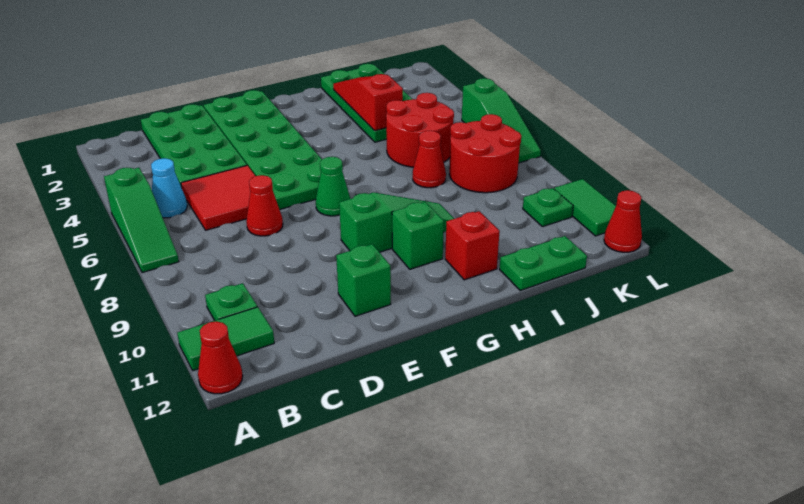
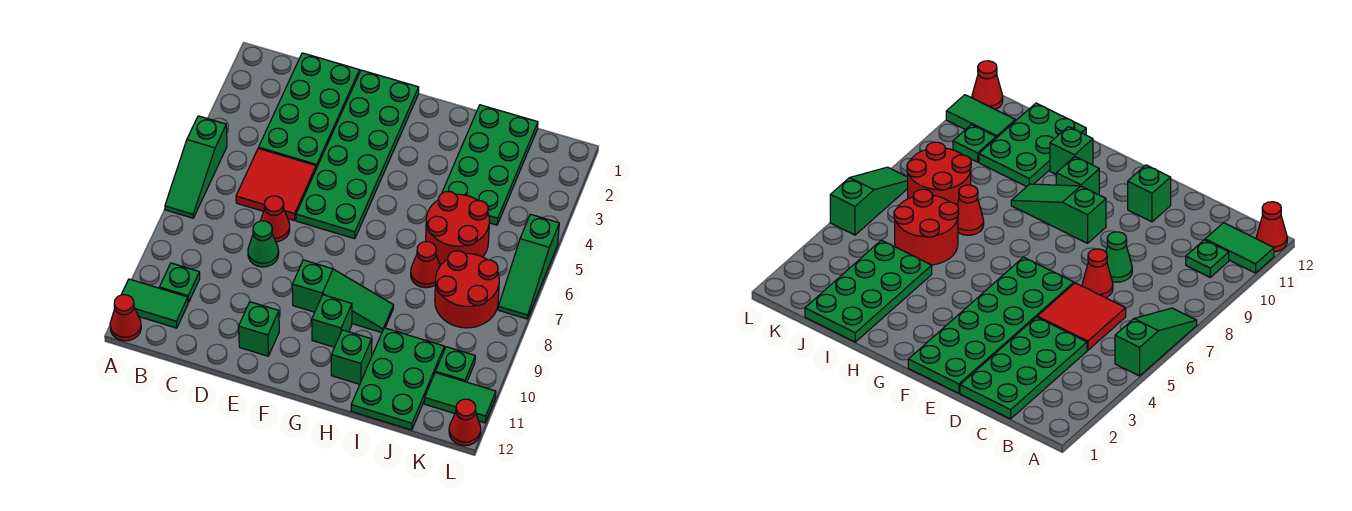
cyan 1x1 cone [151,158,187,218] -> none
green 1x1 cone [316,157,350,216] -> green 1x1 cone moved to [248,221,279,267]
red 1x1 brick [445,211,500,280] -> green 1x1 brick [331,330,372,384]
red 1x3 slope [333,74,403,131] -> none
green 1x2 plate [500,236,587,290] -> green 2x3 plate [351,328,444,430]
green 1x2 tile [554,179,616,236] -> green 1x2 tile turned to [424,373,496,423]

